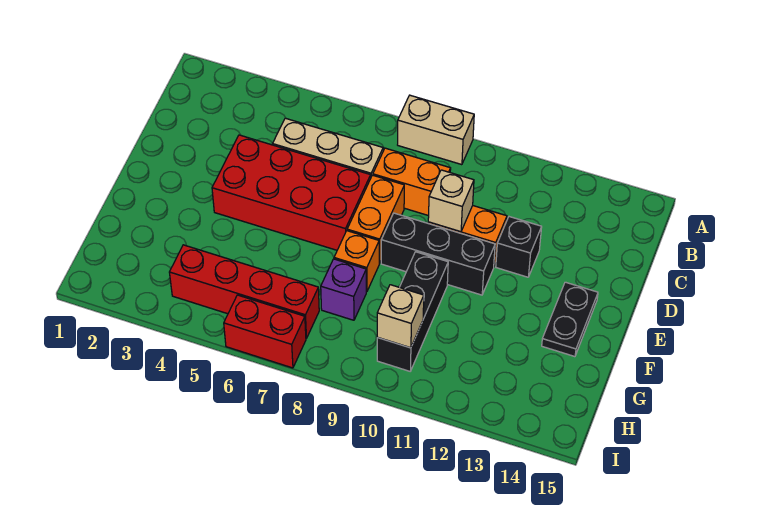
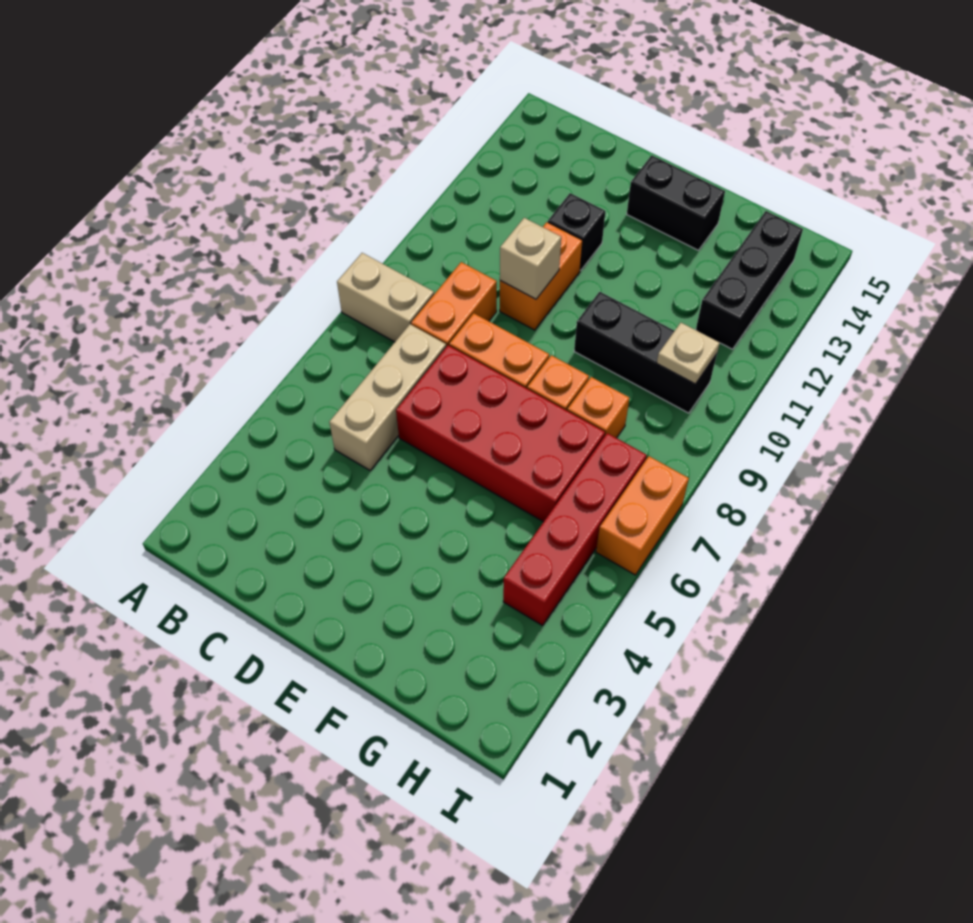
tan 1x2 brick [398,95,474,165] -> tan 1x2 brick turned to [337,253,434,342]
red 2x4 brick [212,135,371,250] -> red 2x4 brick turned to [396,345,605,522]
black 1x3 brick [381,213,495,295] -> black 1x3 brick moved to [696,211,803,349]
black 1x2 plate [542,282,598,357] -> black 1x2 brick [627,155,725,250]
purple 1x1 brick [321,259,366,320] -> orange 1x1 brick [567,377,629,438]
tan 1x1 brick [377,285,424,348] -> tan 1x1 plate [657,323,719,384]
red 1x2 brick [224,295,306,368] -> orange 1x2 brick [596,456,689,575]

